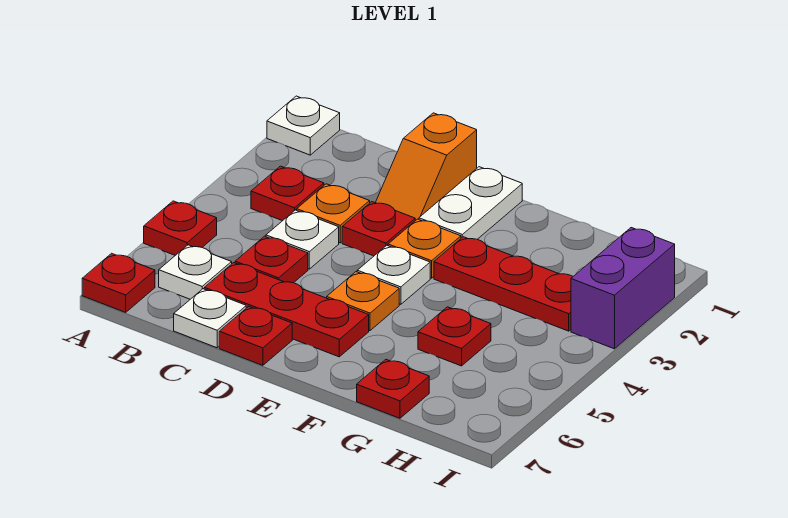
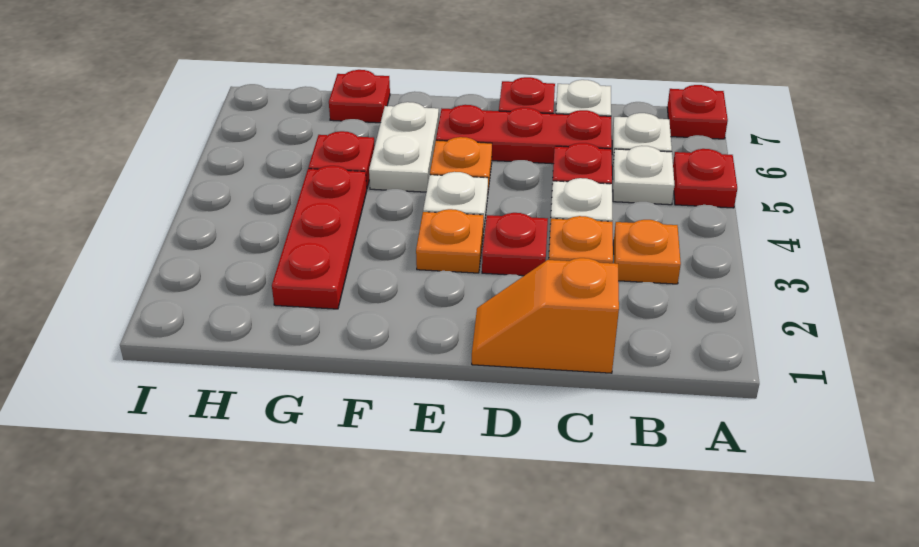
white 1x1 plate [267,96,340,155] -> white 1x1 plate moved to [613,146,674,205]
red 1x1 plate [251,166,324,221] -> orange 1x1 plate [614,220,681,284]
orange 1x2 slope [375,113,477,221] -> orange 1x2 slope turned to [472,258,619,373]
white 1x2 plate [419,167,522,239] -> white 1x2 plate moved to [369,102,439,192]
red 1x3 plate [434,237,573,331] -> red 1x3 plate turned to [272,166,367,309]
purple 1x2 brick [571,228,675,349] -> none

